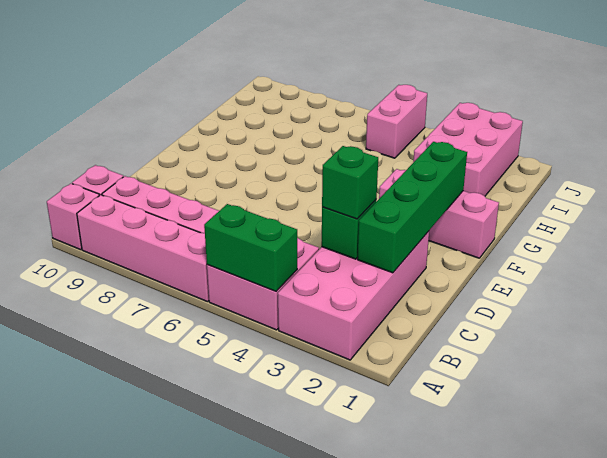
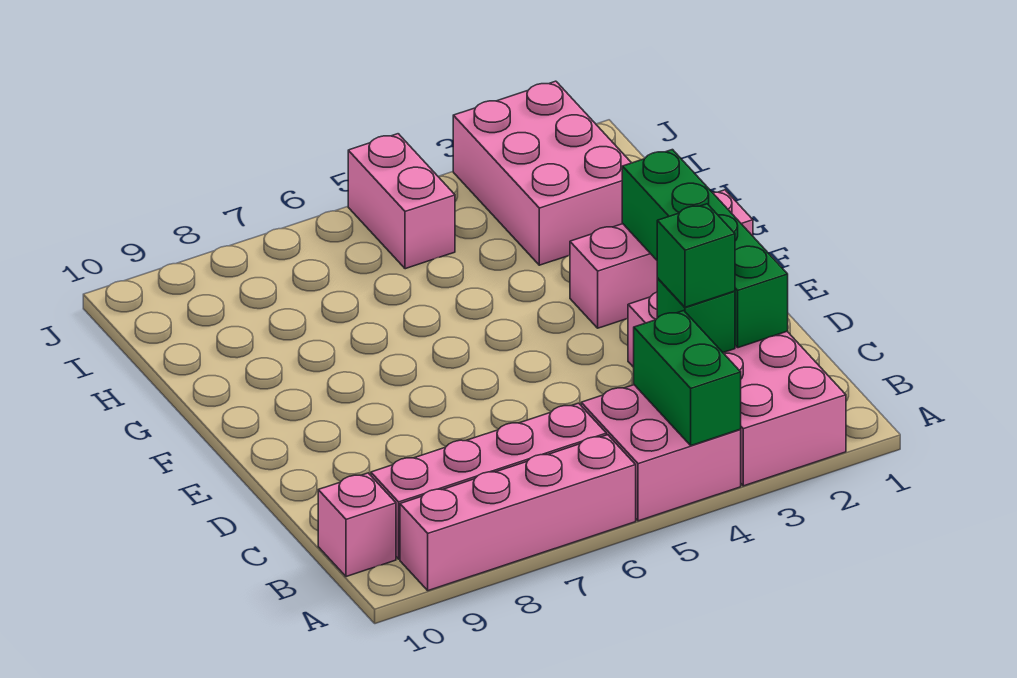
green 1x2 brick [204,204,297,291] -> green 1x2 brick turned to [634,311,741,445]
pink 1x1 brick [47,184,99,250] -> none

